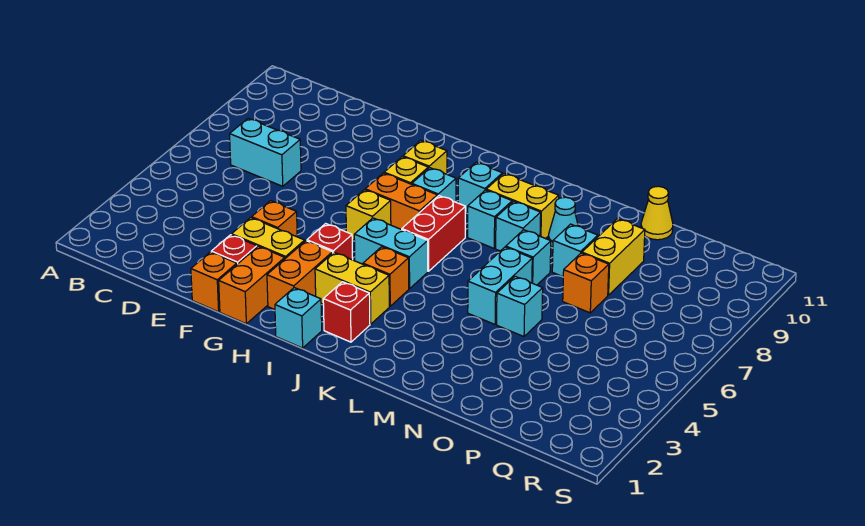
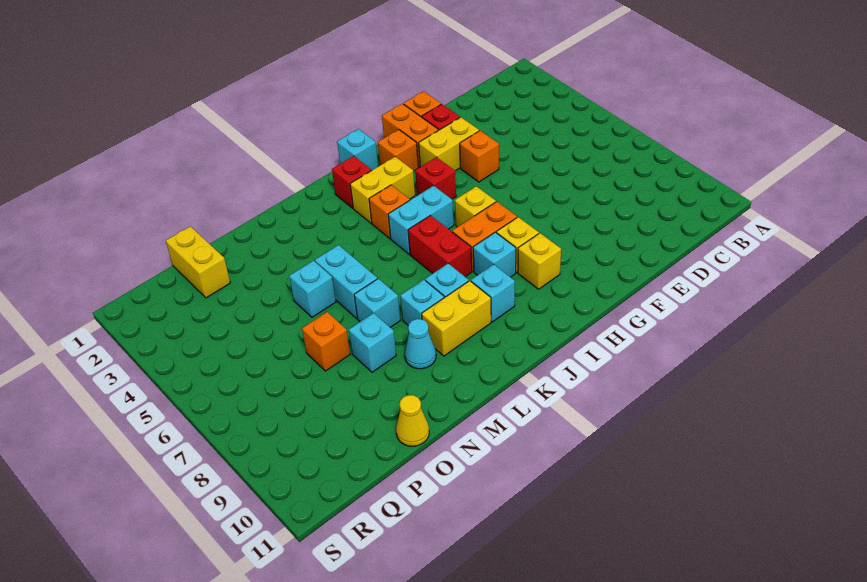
cyan 1x2 brick [230,118,301,186] -> none
orange 1x2 brick [267,241,333,310] -> orange 1x1 brick [378,130,418,171]
yellow 1x2 brick [582,219,645,295] -> yellow 1x2 brick moved to [166,226,230,298]

